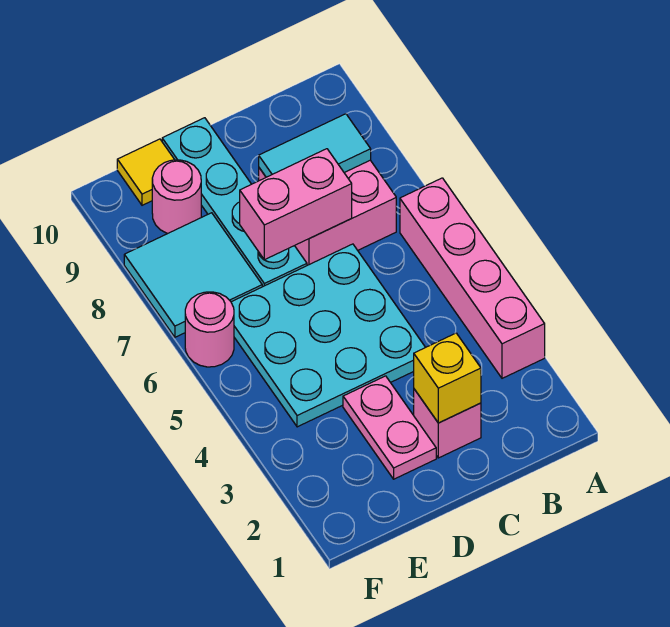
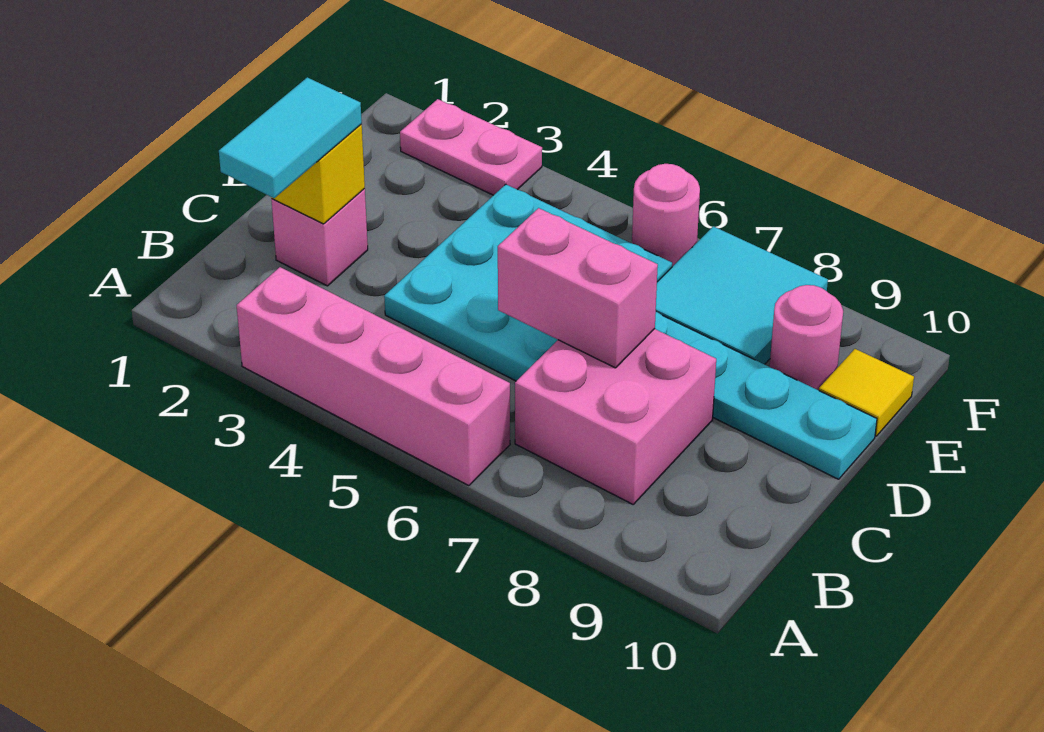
cyan 1x2 tile [259,114,371,177] -> cyan 1x2 tile moved to [219,77,362,198]
pink 1x2 brick [240,149,352,260] -> pink 1x2 brick turned to [498,208,658,368]
pink 1x2 plate [343,376,436,479] -> pink 1x2 plate moved to [400,99,542,195]

